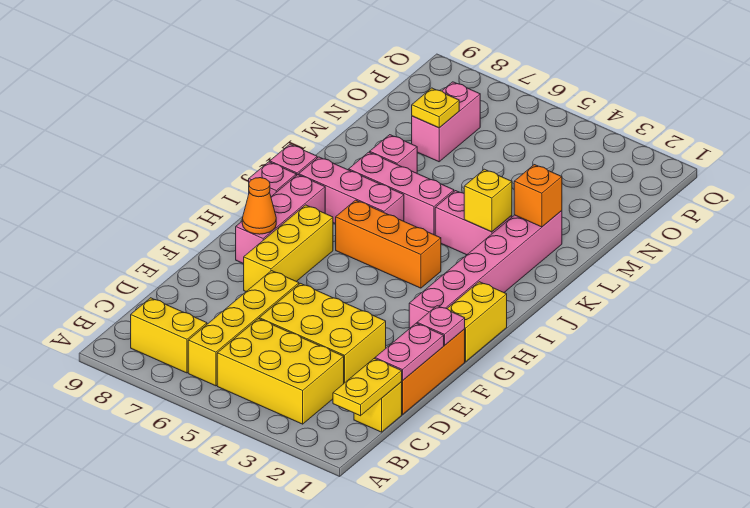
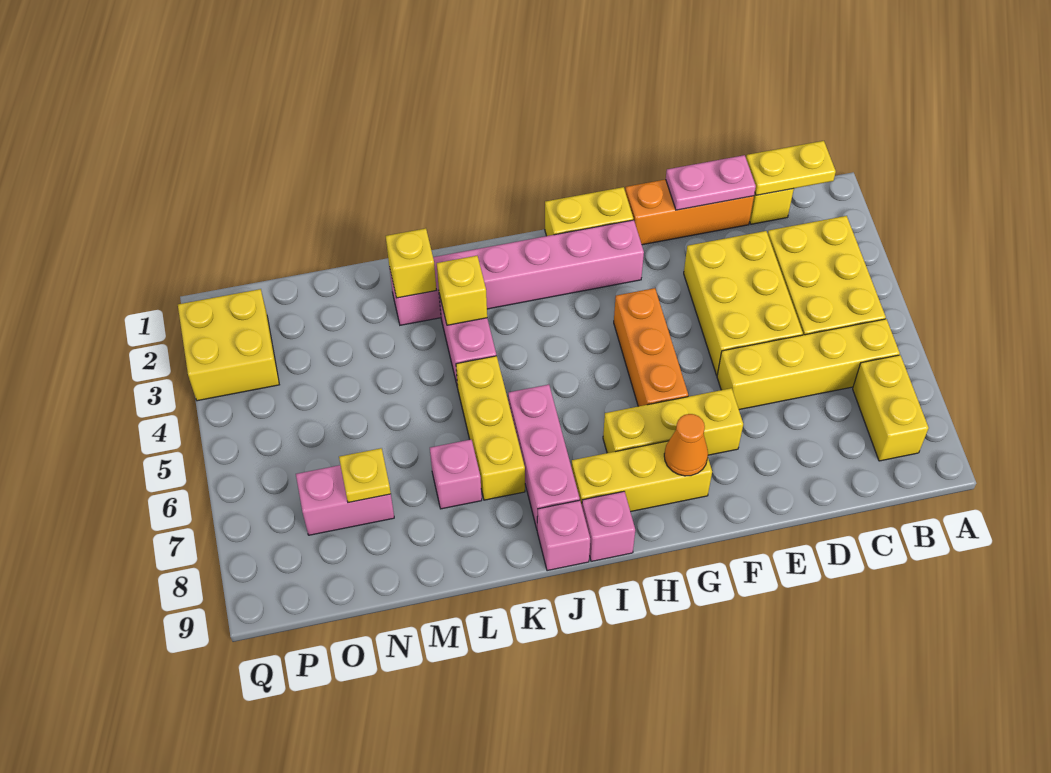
pink 1x1 plate [417,306,465,345] -> none
pink 1x3 brick [236,175,325,264] -> yellow 1x3 brick [571,441,712,512]
orange 1x3 brick [336,200,441,288] -> orange 1x3 brick moved to [614,288,688,406]
pink 1x3 brick [349,152,454,235] -> yellow 1x3 brick [456,356,525,500]
orange 1x1 brick [514,165,562,227] -> yellow 1x1 brick [386,228,437,298]
none -> yellow 2x2 brick [178,289,279,401]

